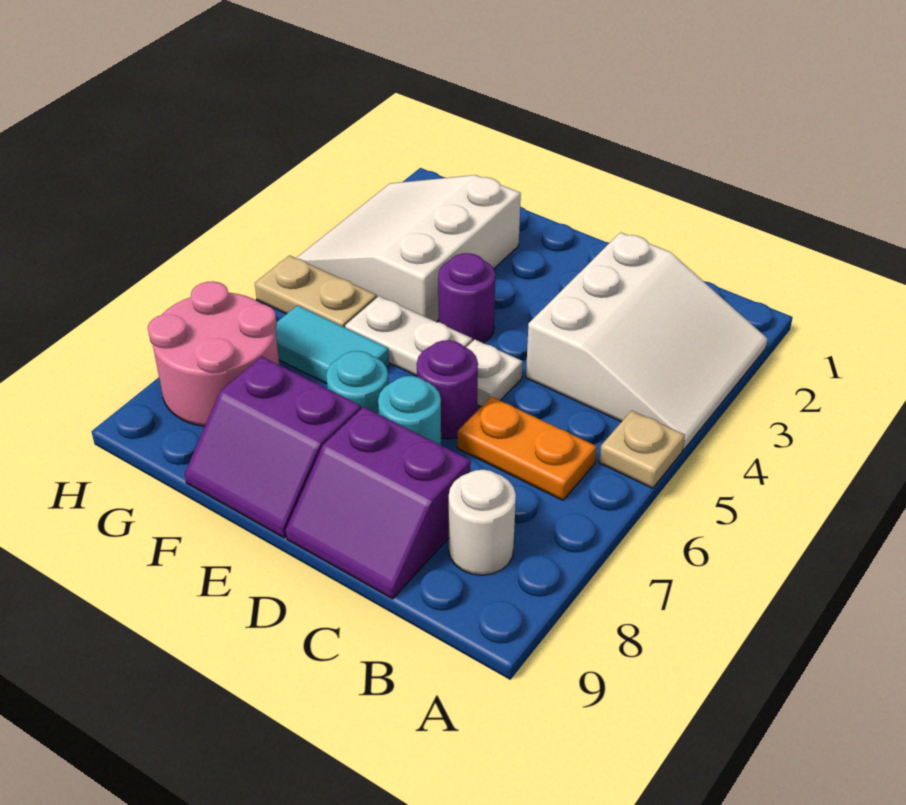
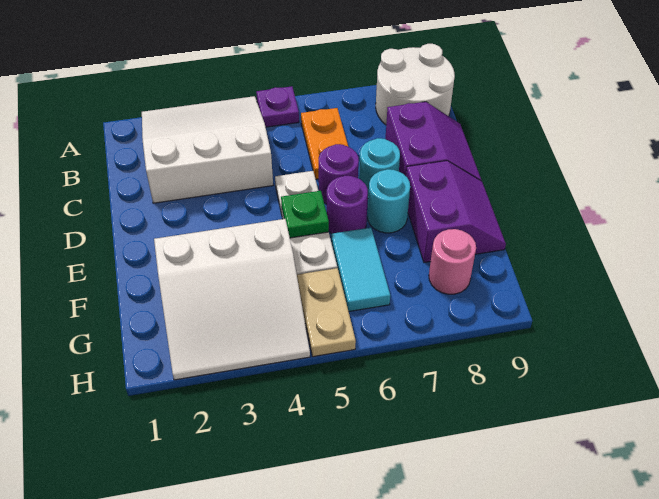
tan 1x1 plate [599,411,685,488] -> purple 1x1 plate [256,86,299,127]
white 1x1 round brick [449,470,516,575] -> white 2x2 round brick [376,44,455,125]
purple 1x1 round brick [438,253,495,343] -> purple 1x1 round brick moved to [327,176,368,234]
none -> green 1x1 plate [281,191,329,238]
pink 2x2 round brick [148,281,279,426] -> pink 1x1 round brick [429,229,476,294]

